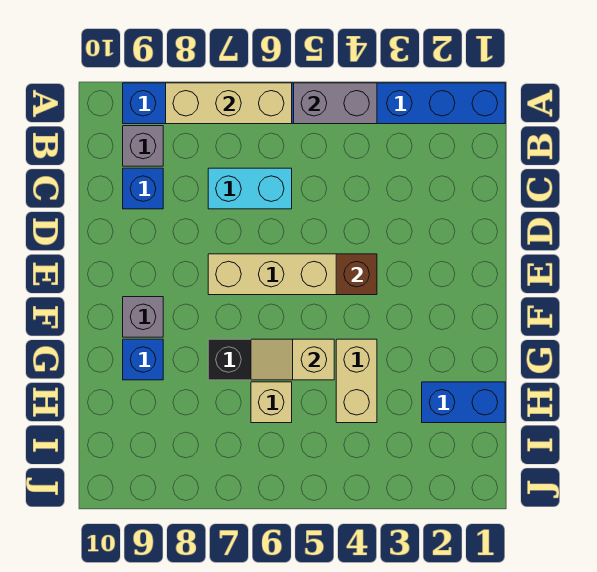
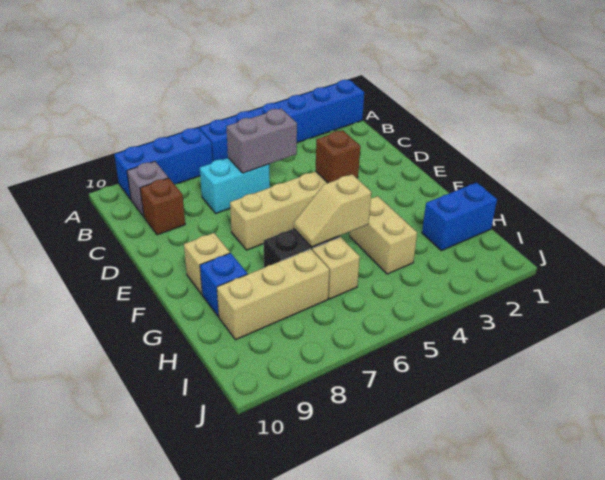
grey 1x2 brick [294,83,377,124] -> grey 1x2 brick moved to [226,108,297,173]
tan 1x3 brick [166,83,292,124] -> tan 1x3 brick moved to [217,249,329,340]
blue 1x1 brick [123,168,163,209] -> brown 1x1 brick [140,178,185,235]
grey 1x1 brick [123,297,163,337] -> tan 1x1 brick [184,233,230,294]

